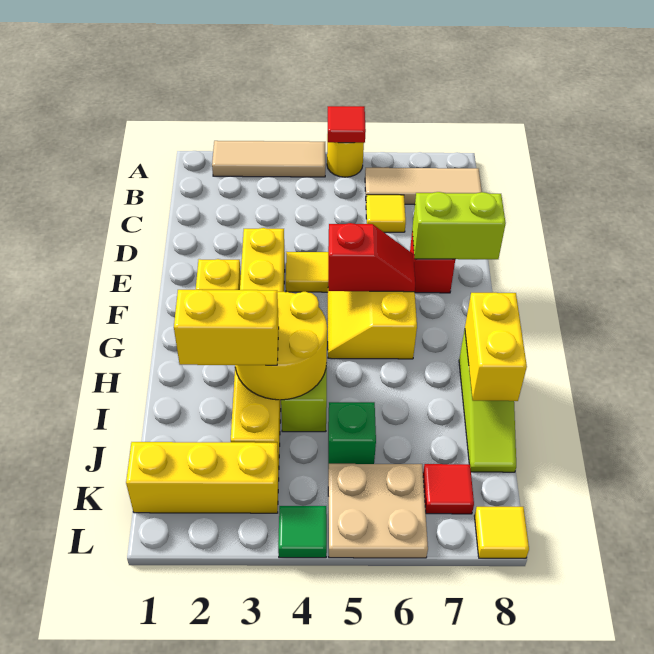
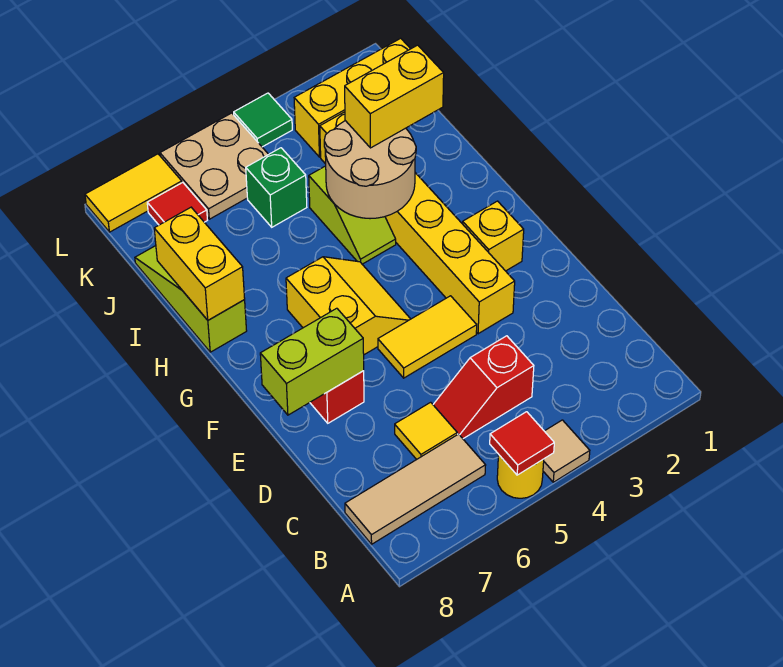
tan 1x3 tile [212,141,325,177] -> tan 1x1 tile [543,420,590,482]
red 1x2 slope [328,223,415,292] -> red 1x2 slope moved to [433,336,534,439]
yellow 2x2 round brick [235,292,327,400] -> tan 2x2 round brick [324,121,416,219]
yellow 1x1 tile [475,507,529,558] -> yellow 1x2 tile [85,154,182,232]

